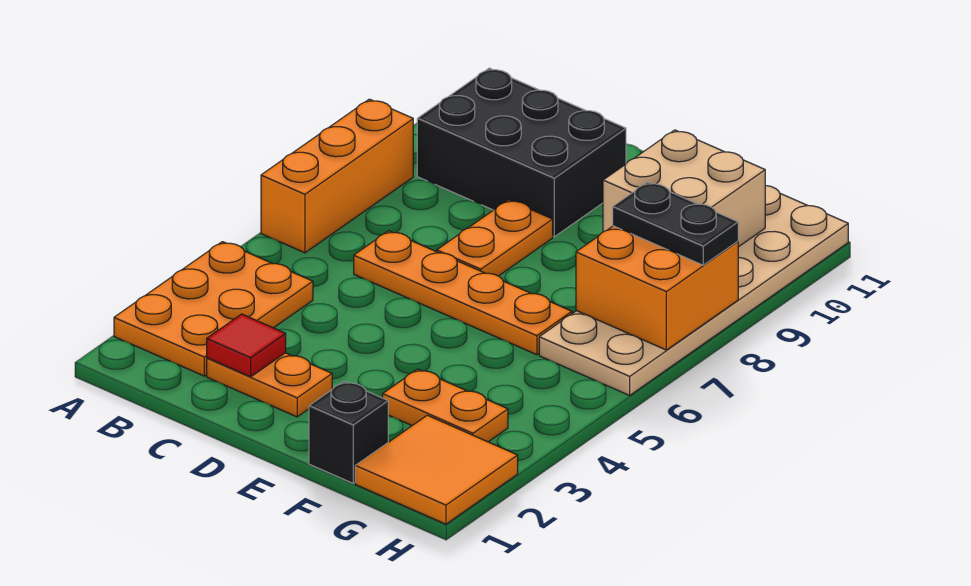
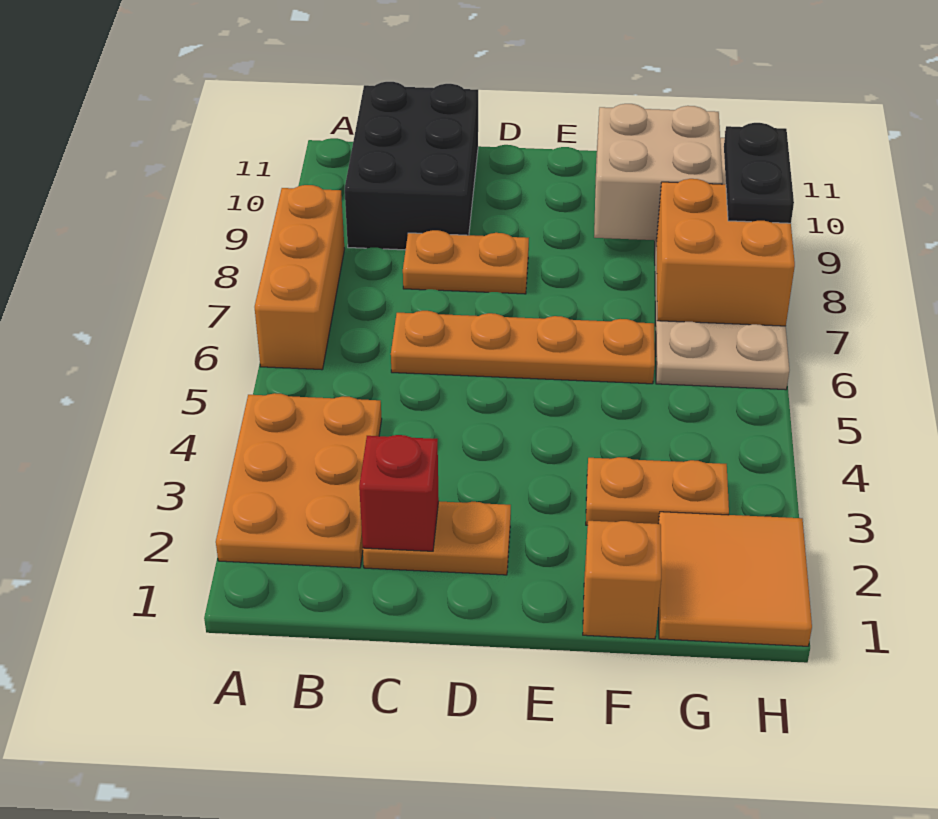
black 2x3 brick [417,68,626,237] -> black 2x3 brick turned to [345,82,478,250]
red 1x1 tile [207,314,286,377] -> red 1x1 brick [359,435,439,551]
orange 1x2 plate [437,200,553,276] -> orange 1x2 plate turned to [403,230,529,294]
black 1x1 brick [309,381,388,483] -> orange 1x1 brick [583,521,661,639]
black 1x2 plate [613,182,738,265] -> black 1x2 plate turned to [724,123,794,223]

